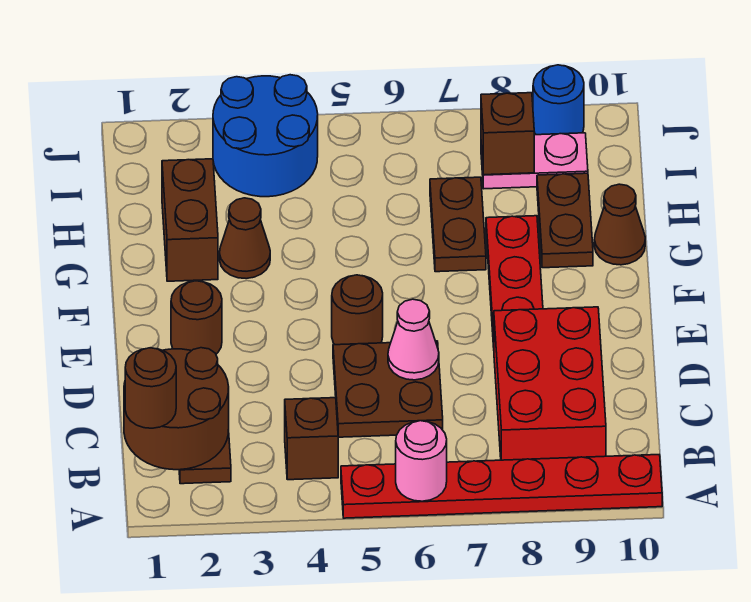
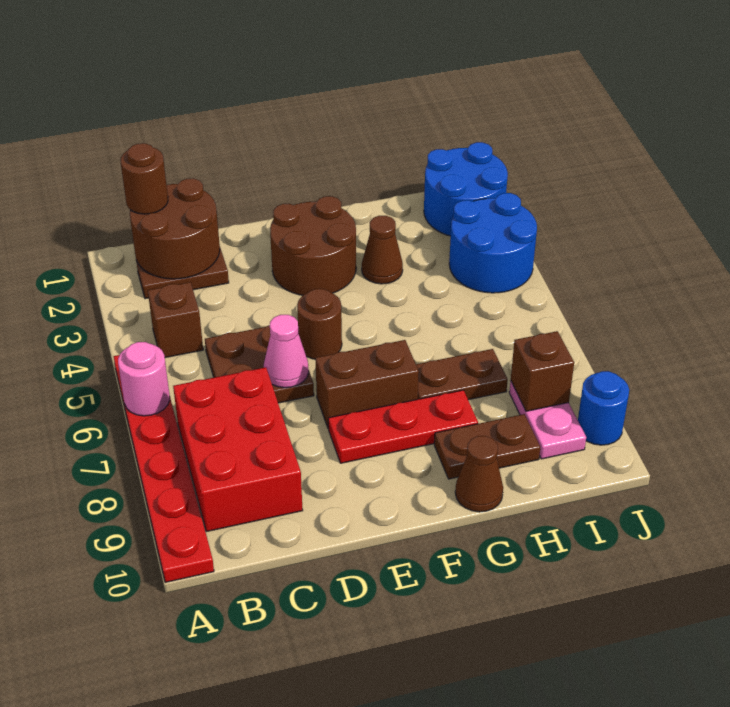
red 2x3 brick [494,307,606,460] -> red 2x3 brick turned to [173,367,303,532]
brown 1x1 round brick [171,281,222,354] -> brown 2x2 round brick [270,196,356,295]
brown 1x2 brick [162,159,218,281] -> brown 1x2 brick moved to [315,340,419,429]
none -> blue 2x2 round brick [424,142,508,236]

